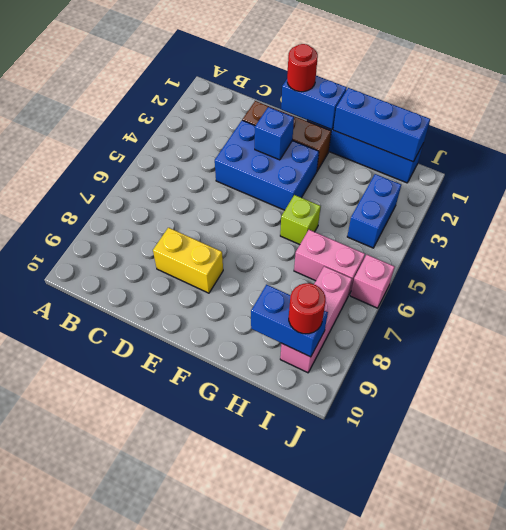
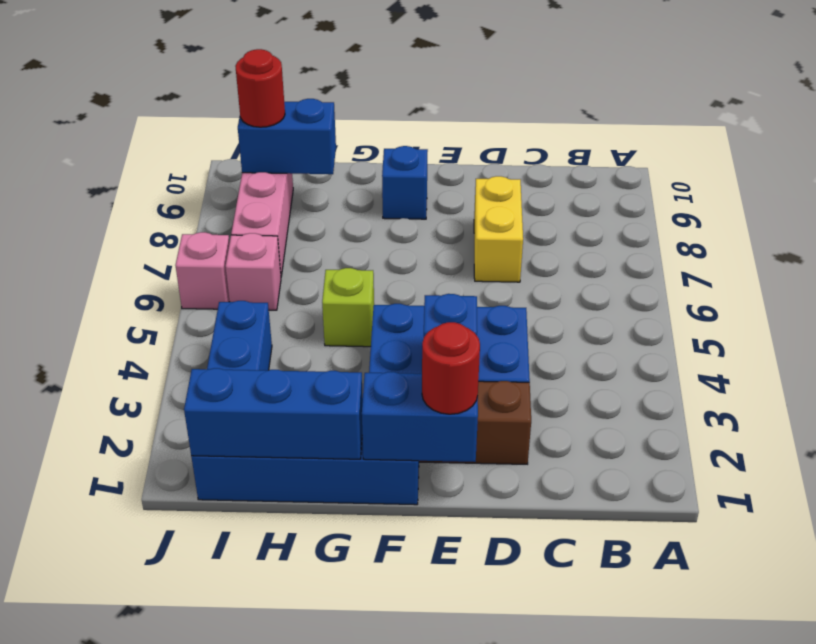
yellow 1x2 brick [153,228,223,293] -> yellow 1x2 brick turned to [474,176,523,282]
none -> blue 1x1 brick [382,146,428,219]
pink 1x2 brick [294,230,365,294] -> pink 1x1 brick [226,233,281,310]

